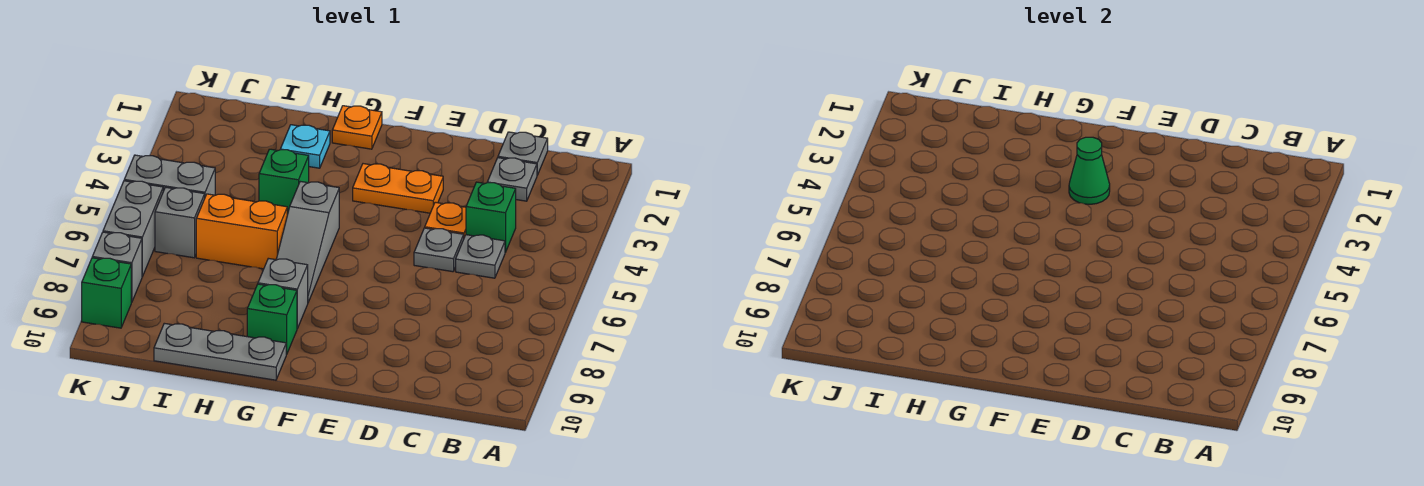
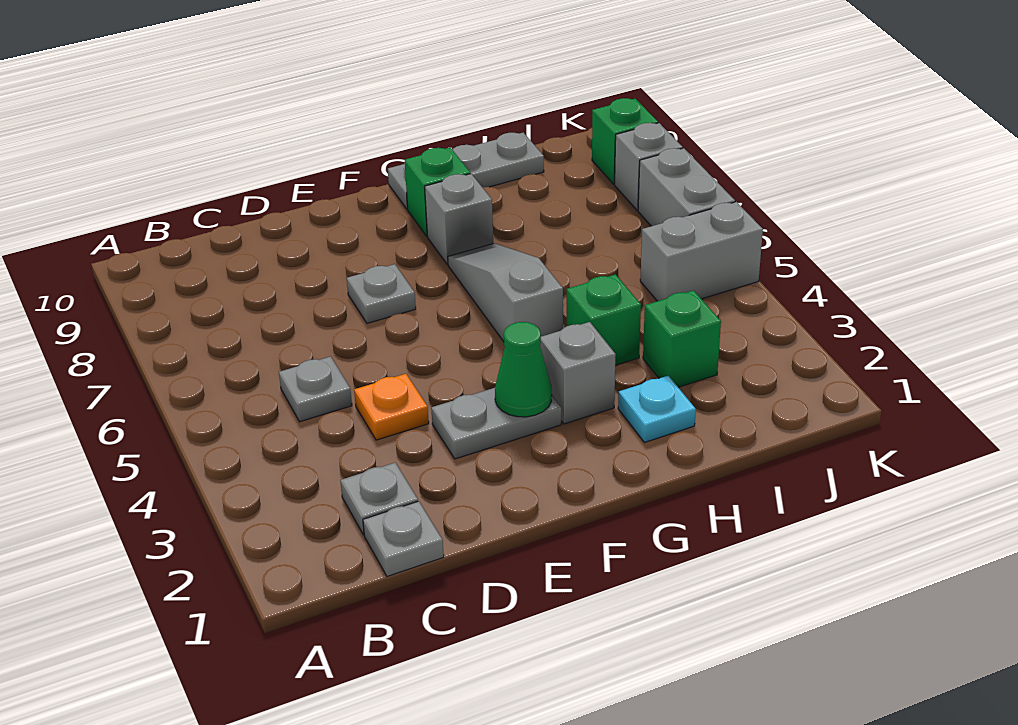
green 1x1 brick [466,182,516,252] -> green 1x1 brick moved to [643,290,721,387]
grey 1x1 plate [414,228,464,272] -> grey 1x1 plate moved to [347,264,416,323]
orange 1x2 plate [353,164,443,213] -> grey 1x2 plate [431,388,561,459]
orange 1x1 plate [332,106,382,149] -> none
orange 1x2 brick [196,194,287,269] -> none
grey 1x1 brick [155,187,205,258] -> grey 1x1 brick moved to [540,322,616,424]

